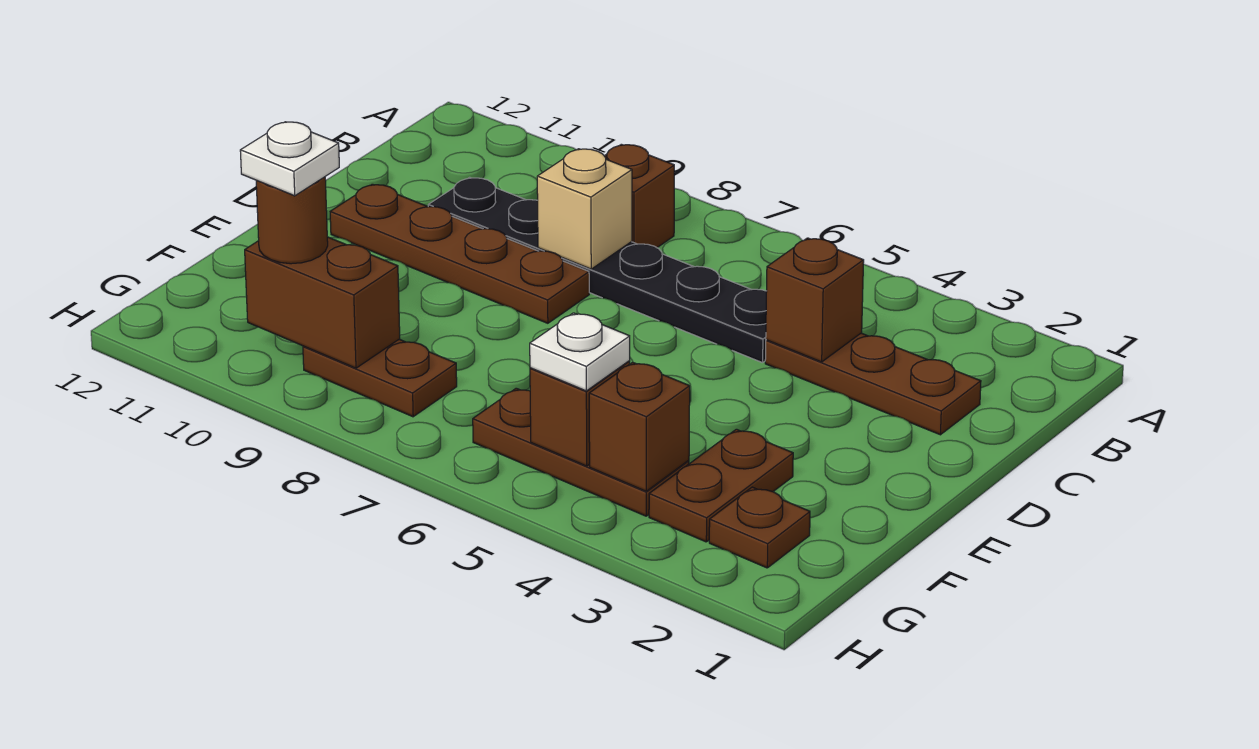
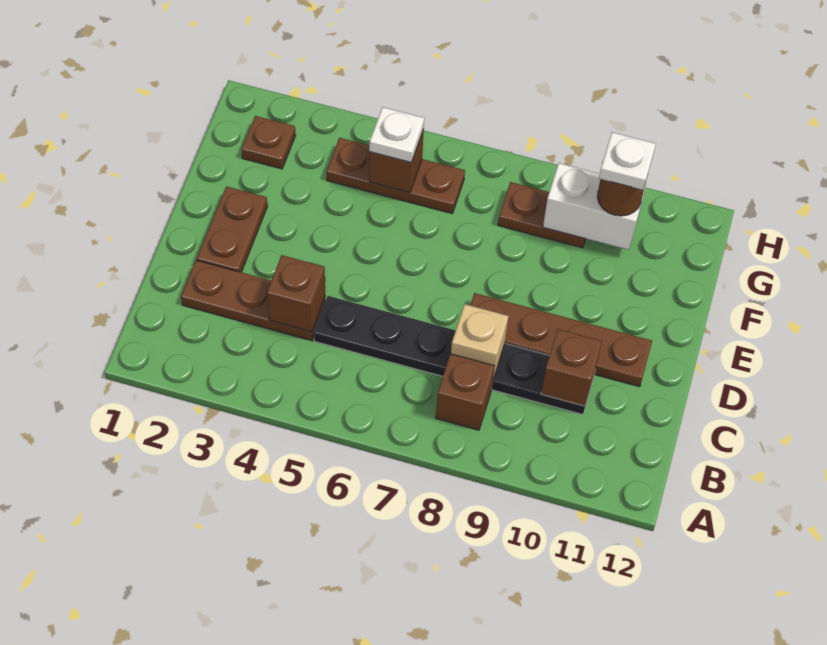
brown 1x2 plate [649,429,793,542] -> brown 1x2 plate moved to [197,186,268,272]
brown 1x1 brick [589,362,690,491] -> brown 1x1 brick moved to [541,329,602,406]
brown 1x2 brick [245,237,400,368] -> white 1x2 brick [543,163,646,250]

